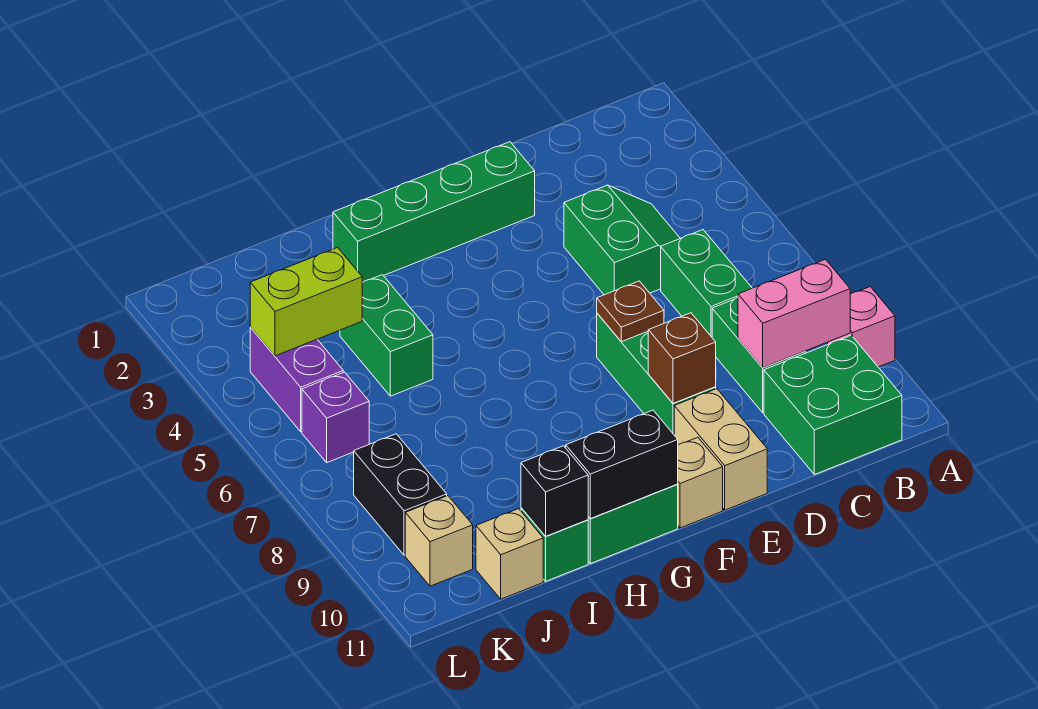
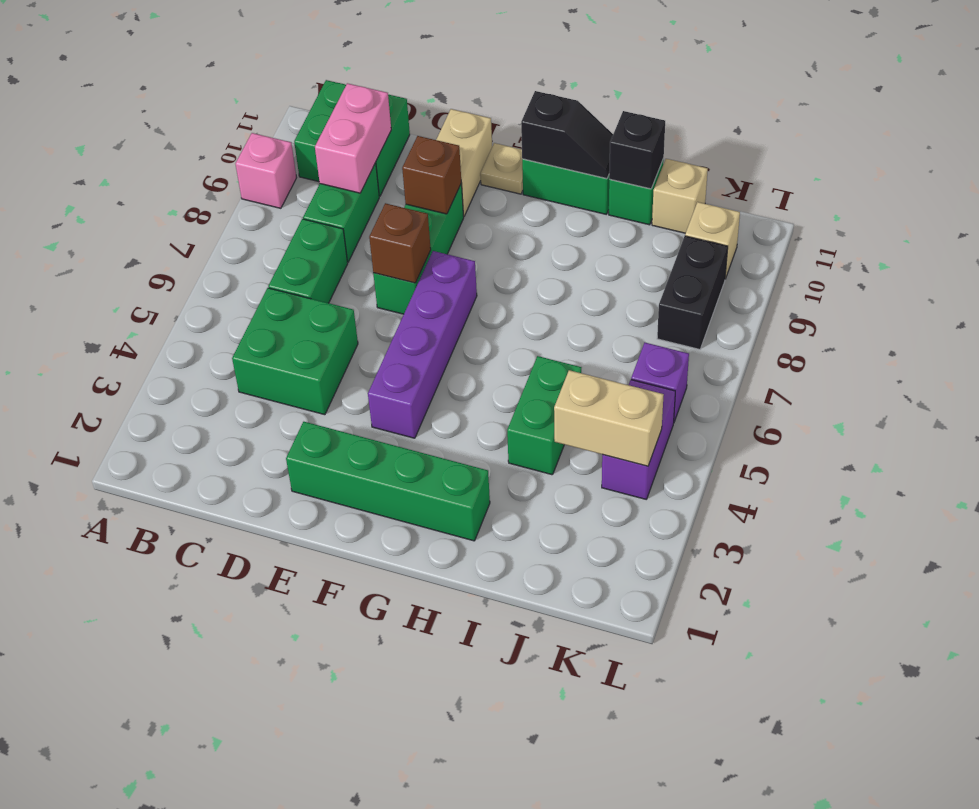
pink 1x2 brick [738,259,850,368] -> pink 1x2 brick turned to [315,83,391,193]
green 2x2 slope [564,185,680,295] -> green 2x2 brick [232,288,358,415]
brown 1x1 plate [597,281,664,342] -> brown 1x1 brick [369,203,431,283]
none -> purple 1x4 brick [368,251,477,438]
tan 1x1 brick [678,437,723,528] -> tan 1x1 plate [480,143,523,194]
black 1x2 brick [566,410,678,519] -> black 1x2 slope [521,91,613,179]
lime 1x2 brick [250,248,362,356] -> tan 1x2 brick [554,370,664,466]

